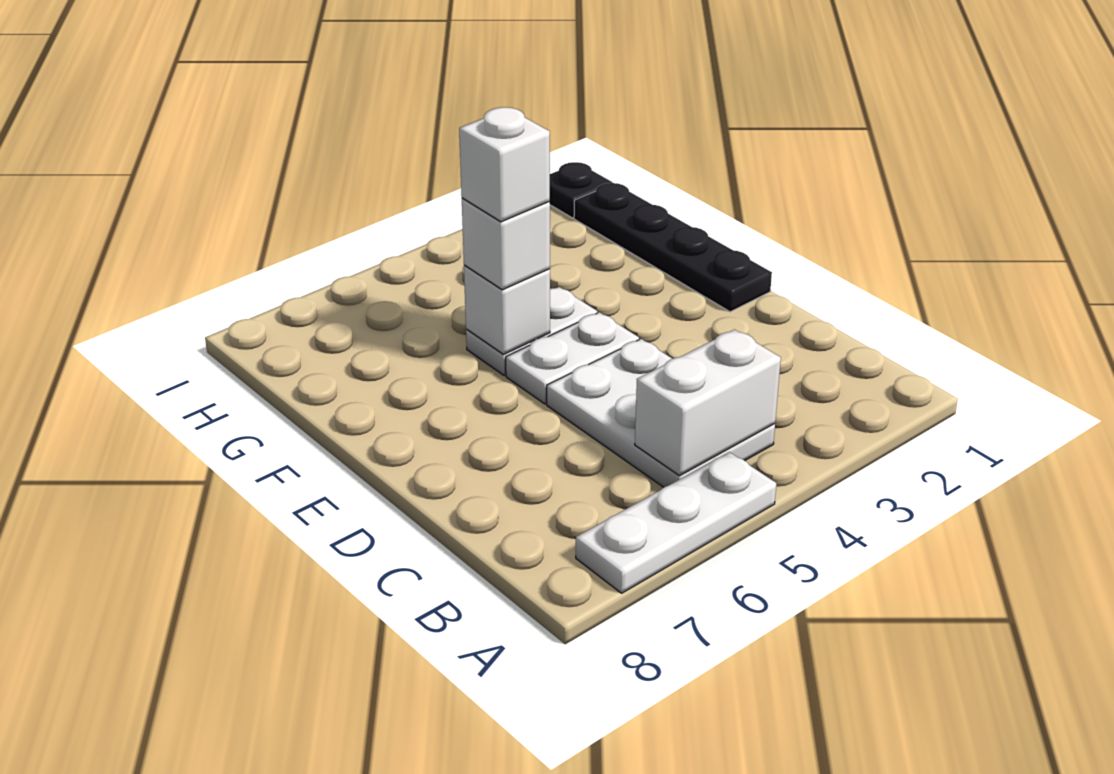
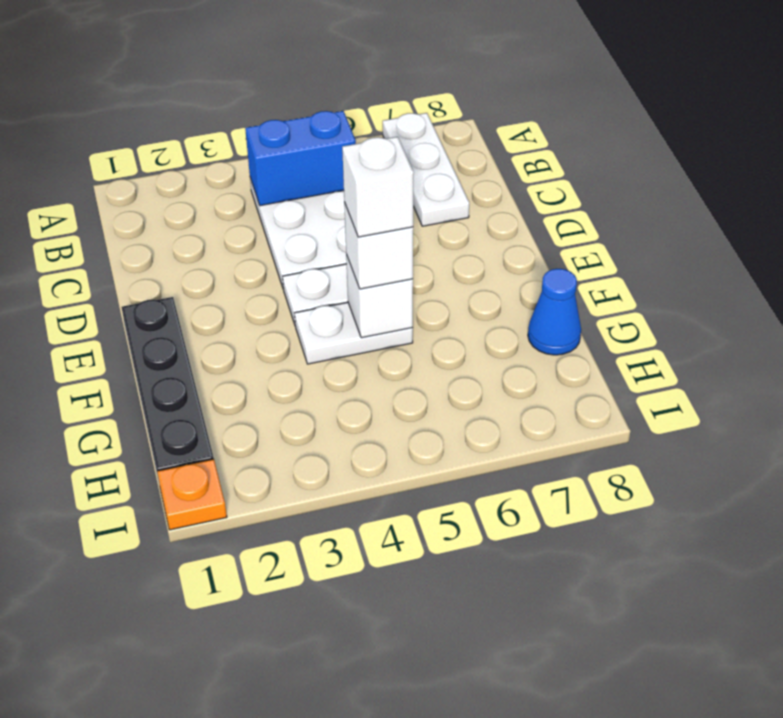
white 1x3 plate [576,452,776,593] -> white 1x3 plate turned to [383,113,469,226]
white 1x2 brick [635,330,781,476] -> blue 1x2 brick [245,111,356,206]
none -> blue 1x1 cone [528,269,581,355]
black 1x1 plate [549,162,613,218] -> orange 1x1 plate [157,459,227,530]

